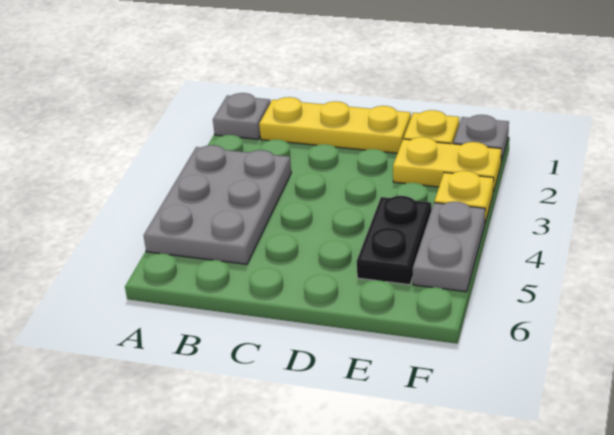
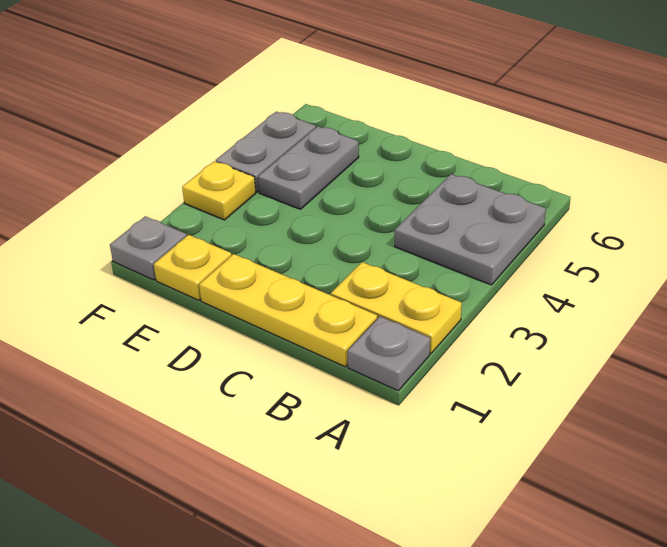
grey 2x3 plate [144,145,291,264] -> grey 2x2 plate [395,174,546,285]
yellow 1x2 plate [393,137,501,192] -> yellow 1x2 plate moved to [331,262,462,353]
black 1x2 plate [357,196,431,285] -> grey 1x2 plate [258,126,359,209]

